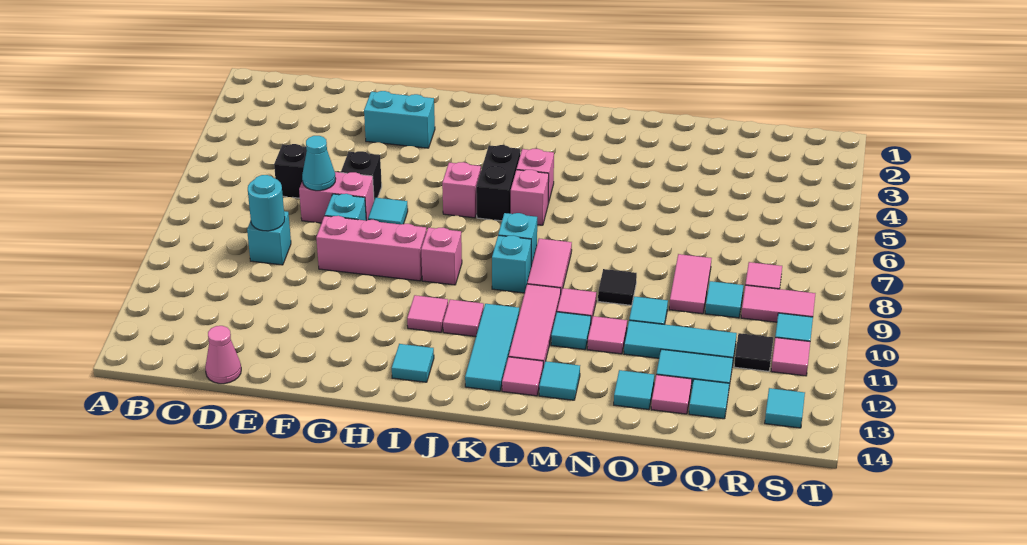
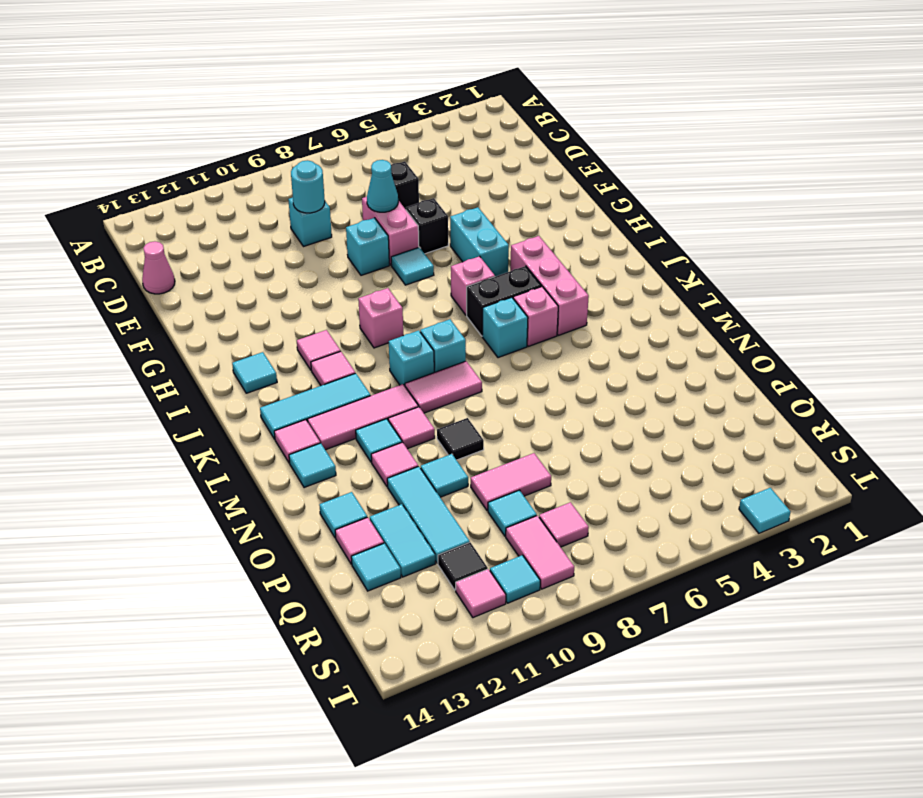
cyan 1x2 brick [364,91,435,148] -> cyan 1x2 brick moved to [450,207,509,277]
pink 1x3 brick [316,216,427,281] -> pink 1x3 brick moved to [510,236,589,335]
pink 1x1 brick [511,170,549,225] -> cyan 1x1 brick [482,297,528,358]
cyan 1x1 tile [765,388,805,428] -> cyan 1x1 tile moved to [739,488,790,533]

